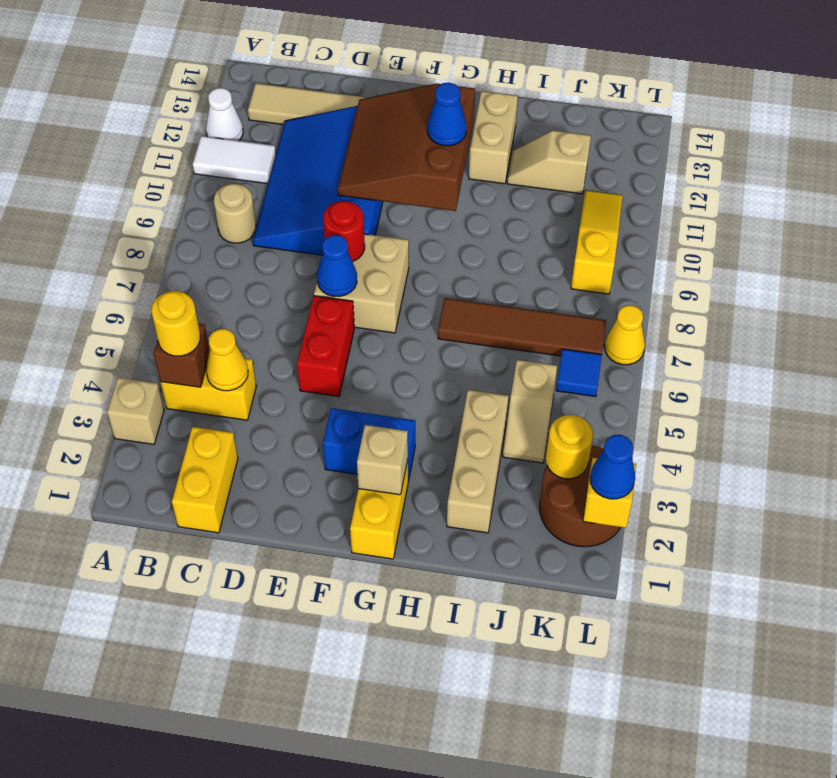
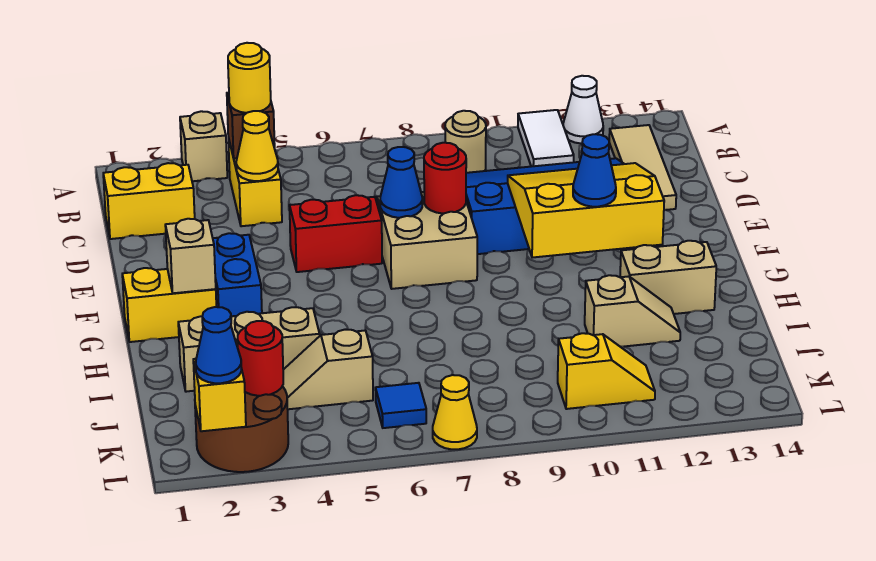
brown 3x3 slope [337,83,475,211] -> yellow 3x3 slope [508,163,664,258]
brown 1x4 tile [438,298,606,356] -> none
tan 1x2 slope [507,130,591,194] -> tan 1x2 slope turned to [585,275,680,347]
yellow 1x1 round brick [546,415,593,479] -> red 1x1 round brick [237,321,283,396]
yellow 1x3 slope [571,190,623,294] -> yellow 1x2 slope [558,333,655,409]

